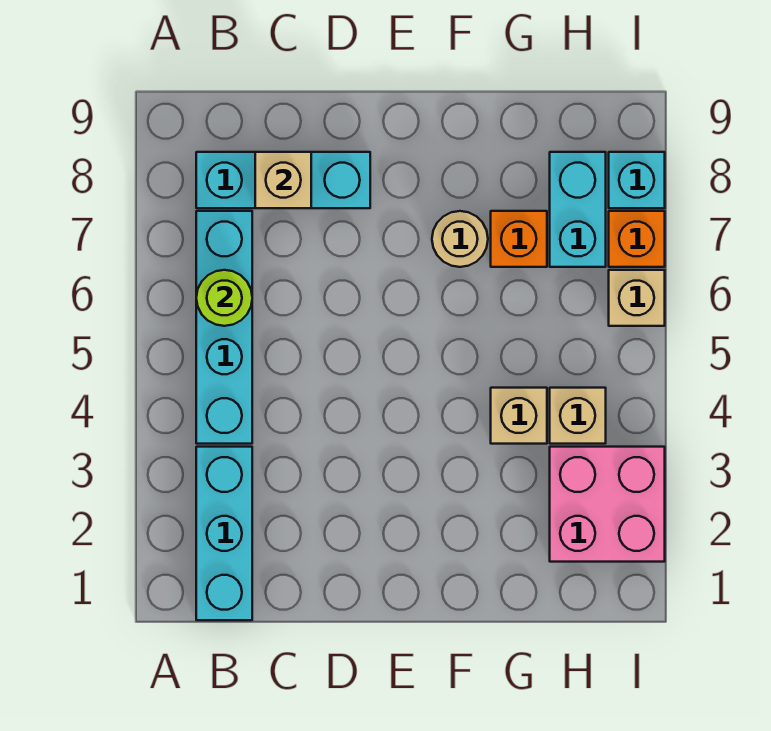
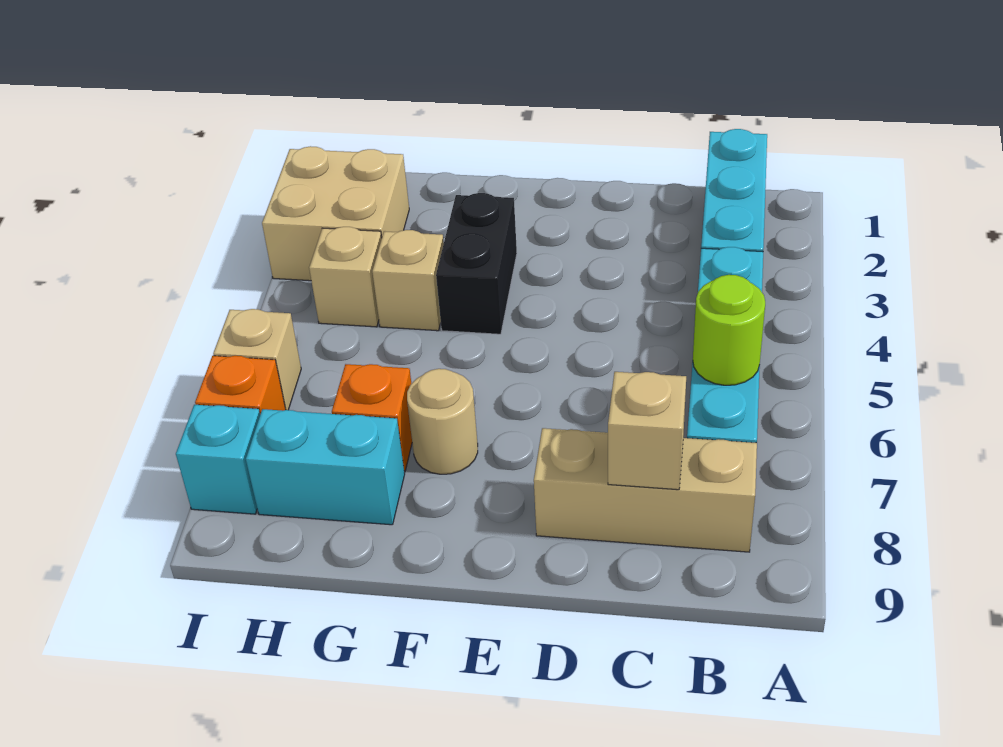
cyan 1x3 brick [196,152,370,208] -> tan 1x3 brick [534,428,757,552]
none -> black 1x2 brick [436,193,517,334]
pink 2x2 brick [550,447,665,562] -> tan 2x2 brick [262,146,409,281]
cyan 1x2 brick [550,152,606,267] -> cyan 1x2 brick turned to [246,409,405,525]

